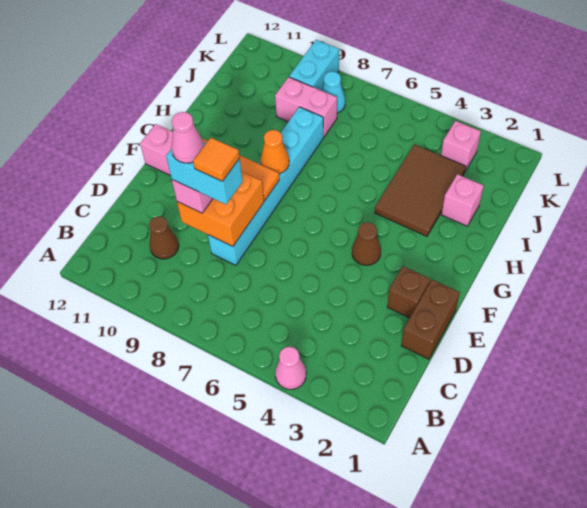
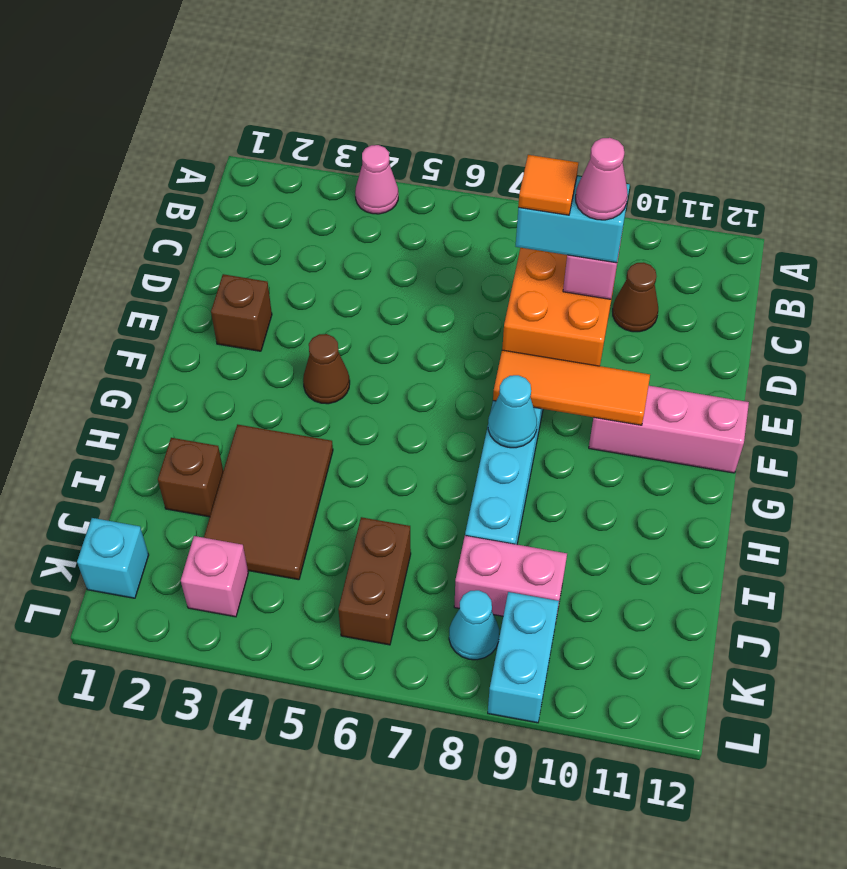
brown 1x2 brick [401,280,460,359] -> brown 1x2 brick moved to [338,517,411,645]
orange 1x1 cone [261,130,289,174] -> cyan 1x1 cone [488,375,537,448]
pink 1x1 brick [442,174,484,226] -> brown 1x1 brick [158,438,223,517]
none -> cyan 1x1 brick [77,518,149,598]

